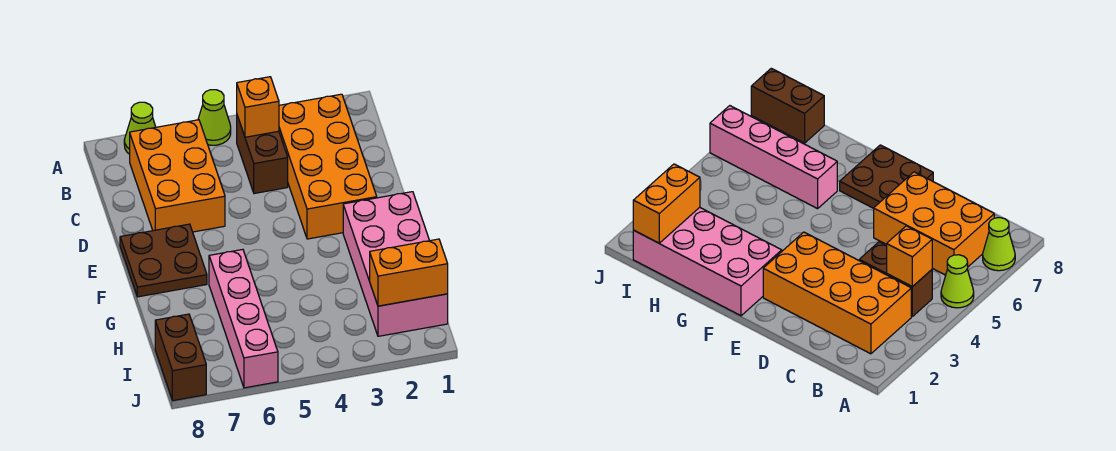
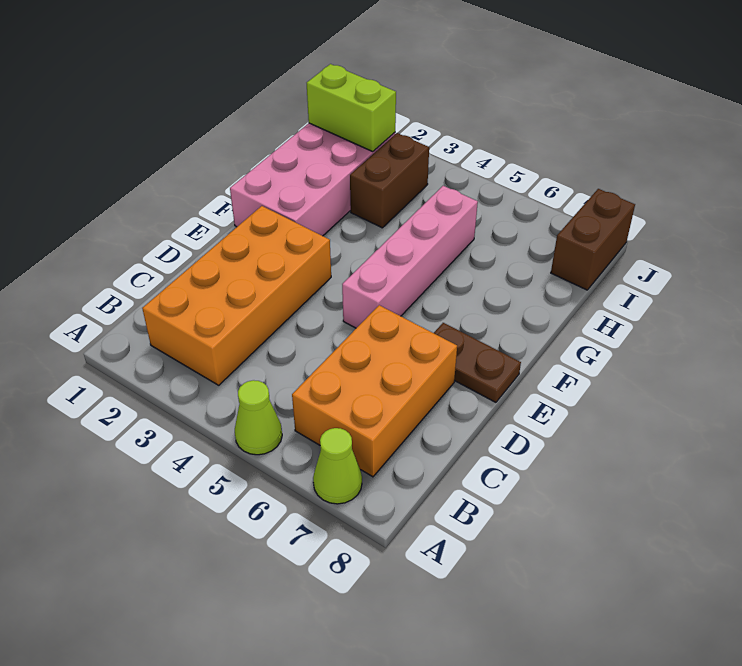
brown 1x2 brick [237,116,288,194] -> brown 1x2 brick moved to [350,133,429,228]
orange 1x1 brick [237,77,279,137] -> none
brown 2x2 plate [120,224,207,297] -> brown 1x2 plate [434,323,521,402]
pink 1x4 brick [209,249,278,388] -> pink 1x4 brick moved to [342,186,478,328]
orange 1x2 brick [370,239,448,306] -> lime 1x2 brick [307,64,396,152]

